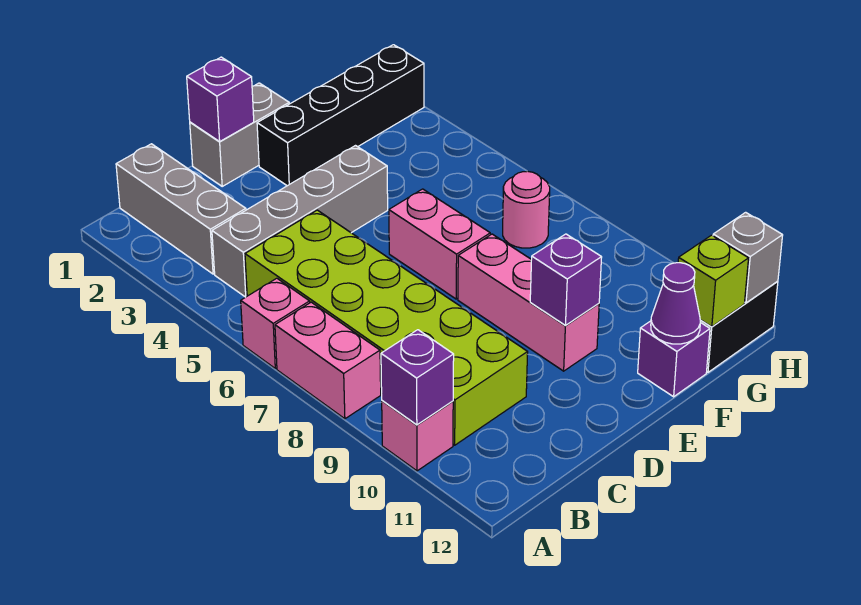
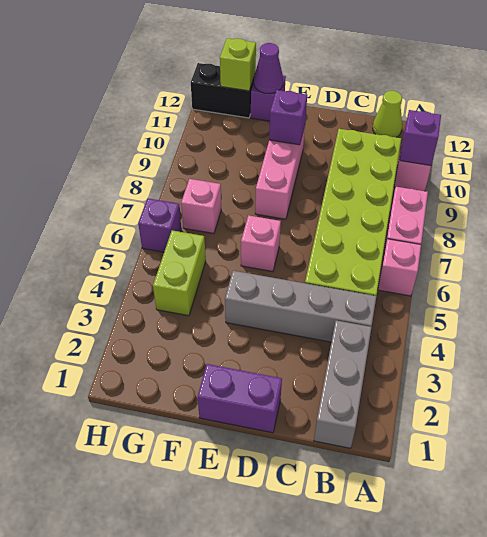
none -> lime 1x1 cone [373,91,402,137]
grey 1x2 brick [190,83,289,186] -> purple 1x2 brick [198,364,282,433]
purple 1x1 brick [187,57,254,142] -> purple 1x1 brick moved to [138,198,181,252]
black 1x4 brick [257,45,424,186] -> none
pink 1x2 brick [389,189,490,299] -> pink 1x1 brick [241,215,281,272]
none -> lime 1x2 brick [153,230,206,316]
pink 1x1 round brick [503,171,550,248] -> pink 1x1 brick [181,179,221,233]
grey 1x1 brick [713,212,783,303] -> none

